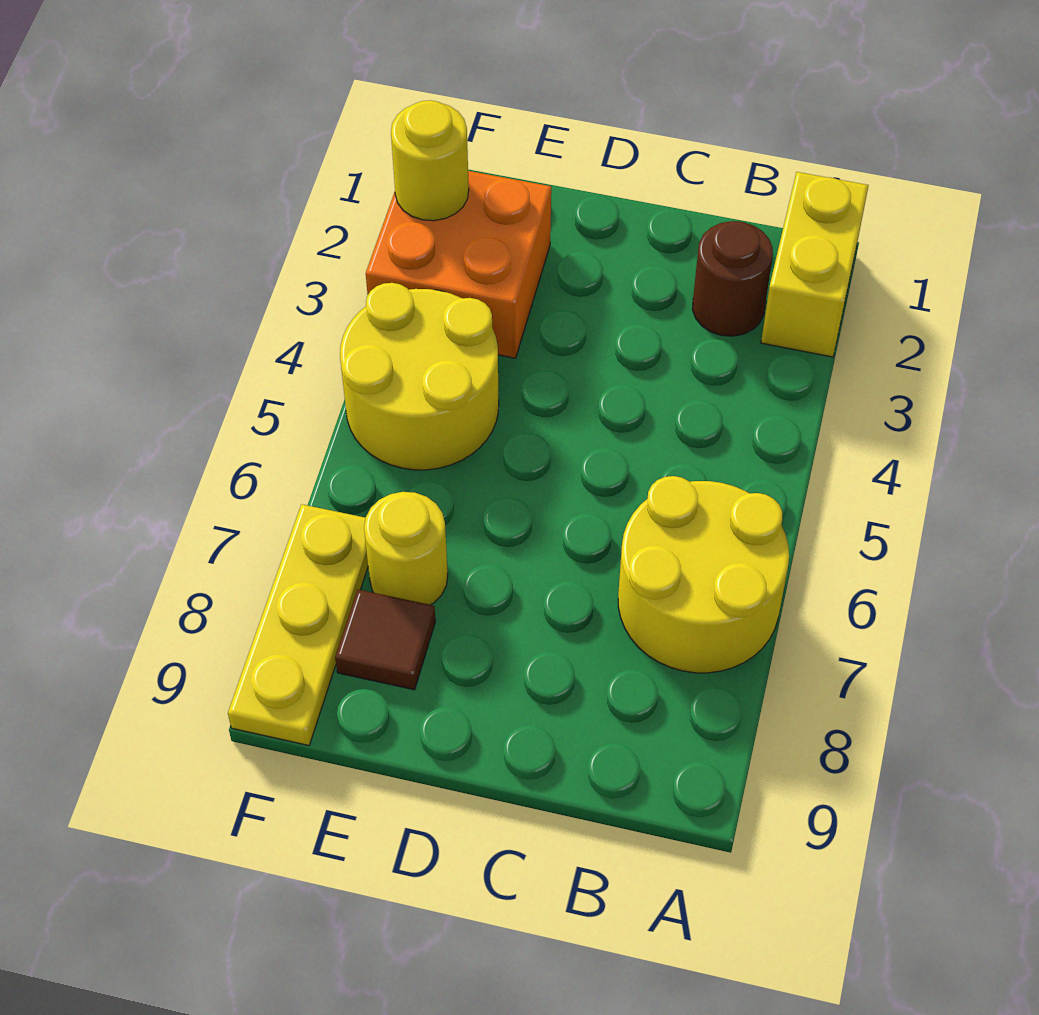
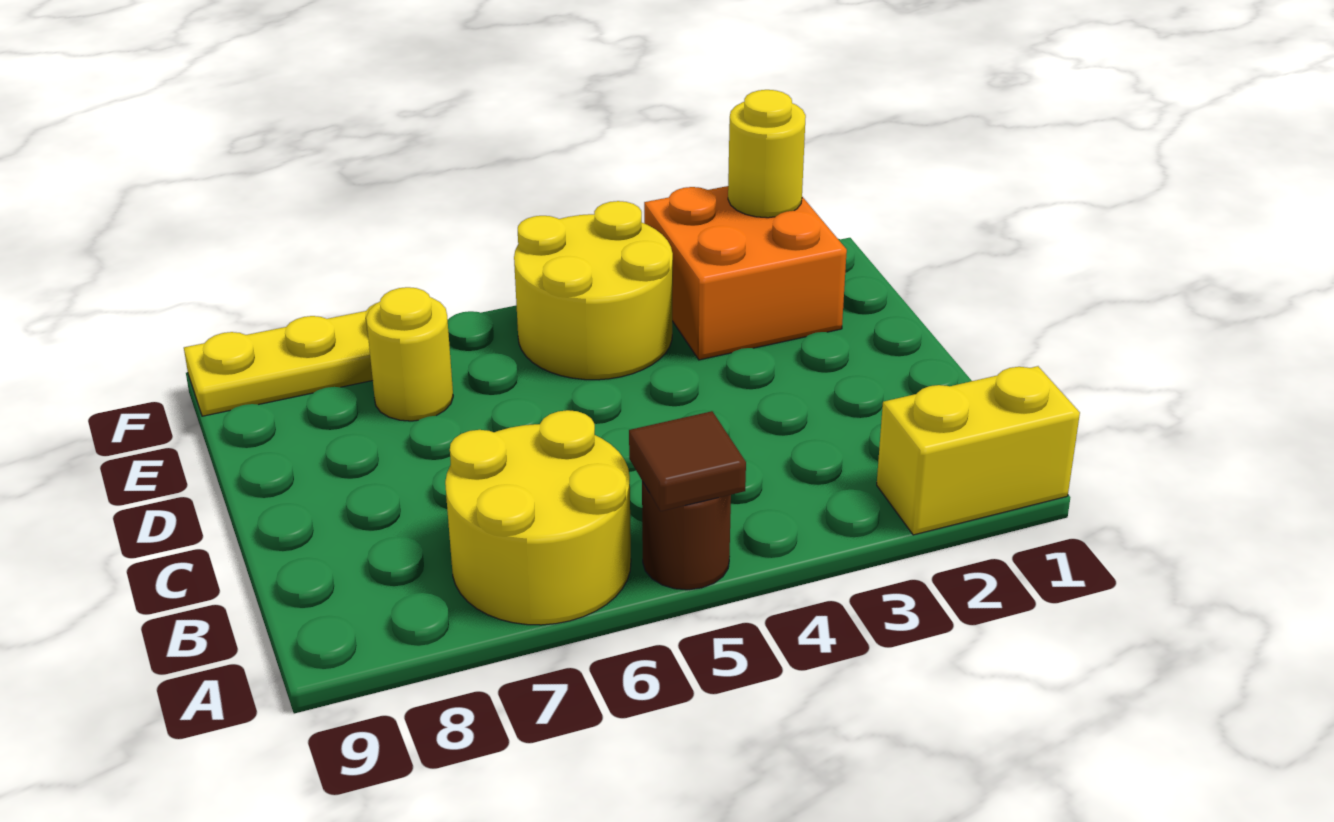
brown 1x1 round brick [692,221,773,336] -> brown 1x1 round brick moved to [642,481,731,590]
brown 1x1 tile [335,590,435,690] -> brown 1x1 tile moved to [629,411,746,511]

